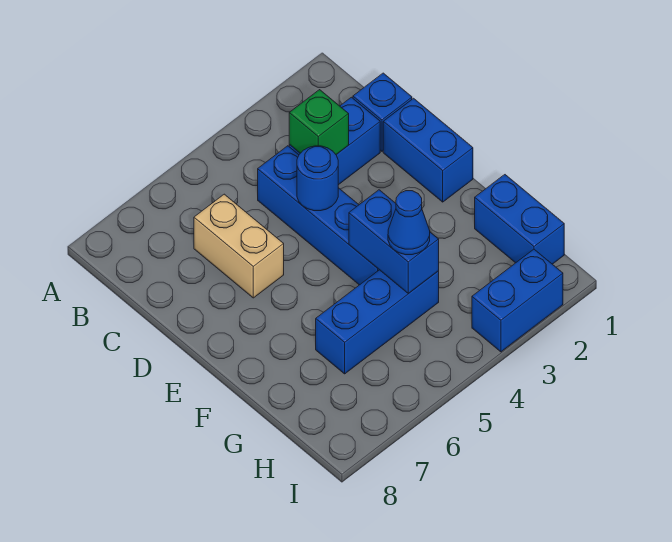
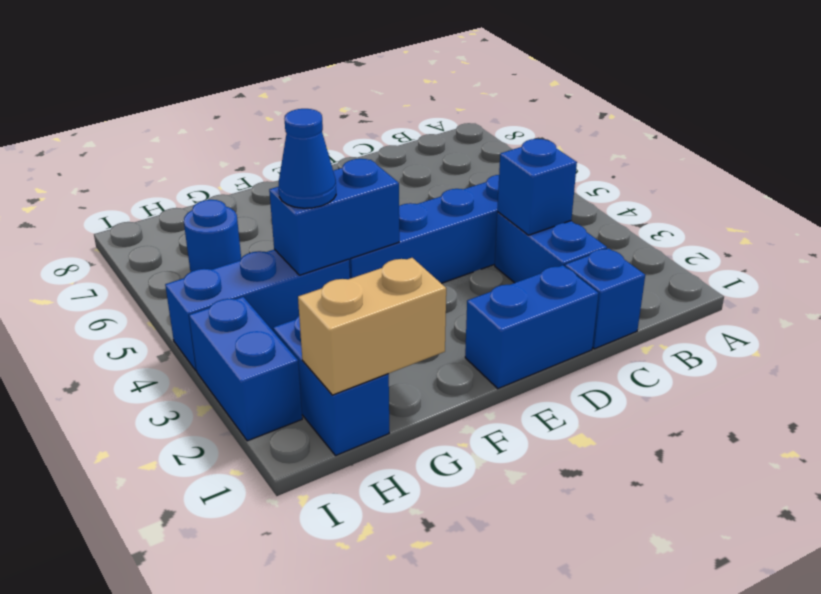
green 1x1 brick [289,90,349,154] -> blue 1x1 brick [497,139,577,235]
tan 1x2 brick [194,194,284,298] -> tan 1x2 brick moved to [298,258,446,395]
blue 1x1 round brick [297,146,338,211] -> blue 1x1 round brick moved to [184,200,241,272]
blue 1x2 brick [475,175,564,264] -> blue 1x2 brick turned to [273,316,389,456]
blue 1x3 brick [316,270,439,374] -> blue 1x3 brick turned to [165,249,350,371]

